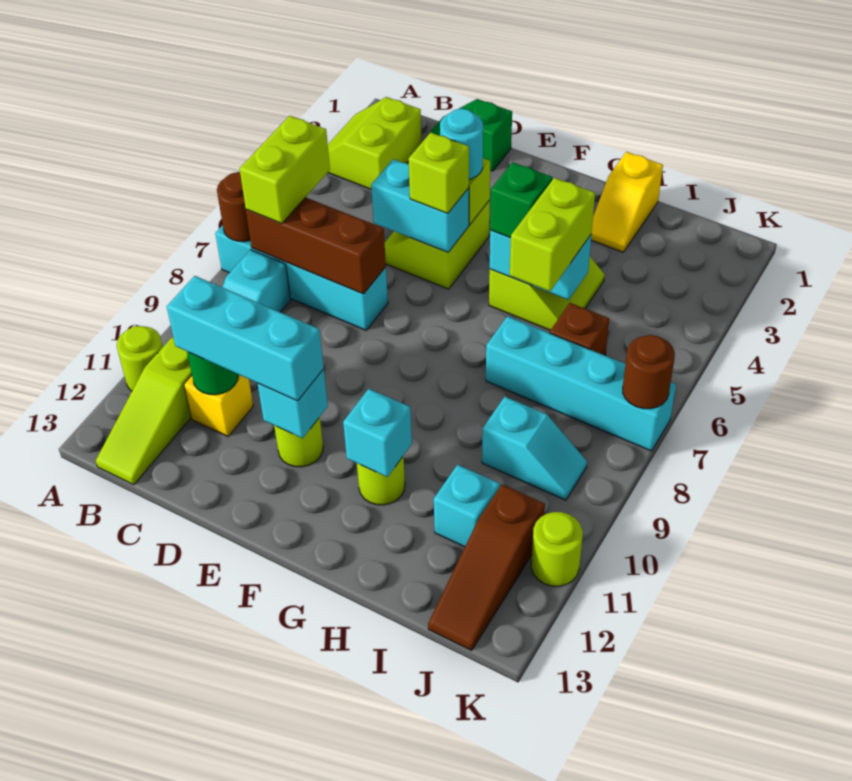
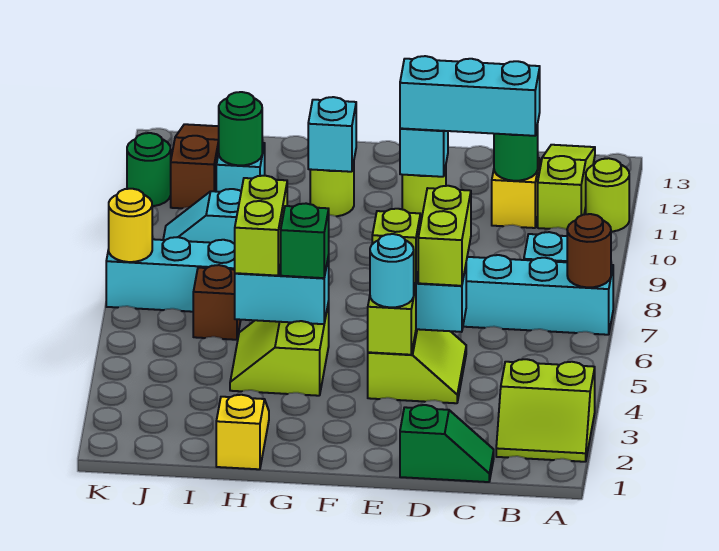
lime 2x2 slope [328,97,422,189] -> lime 2x2 slope turned to [496,359,595,462]
lime 1x2 brick [240,116,330,223] -> lime 1x2 brick moved to [418,186,471,286]
brown 1x3 brick [246,197,386,294] -> none
none -> green 1x1 round brick [219,92,262,165]
brown 1x1 round brick [623,335,675,409] -> yellow 1x1 round brick [109,189,152,262]
lime 1x1 round brick [531,512,583,586] -> green 1x1 round brick [127,133,171,206]

